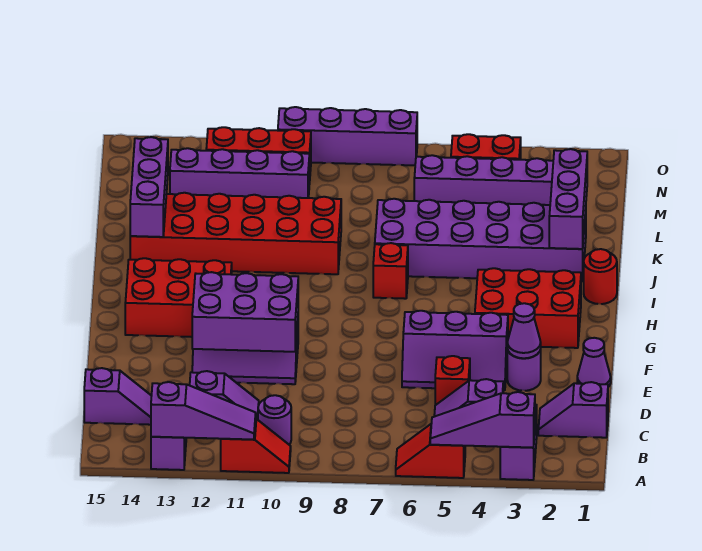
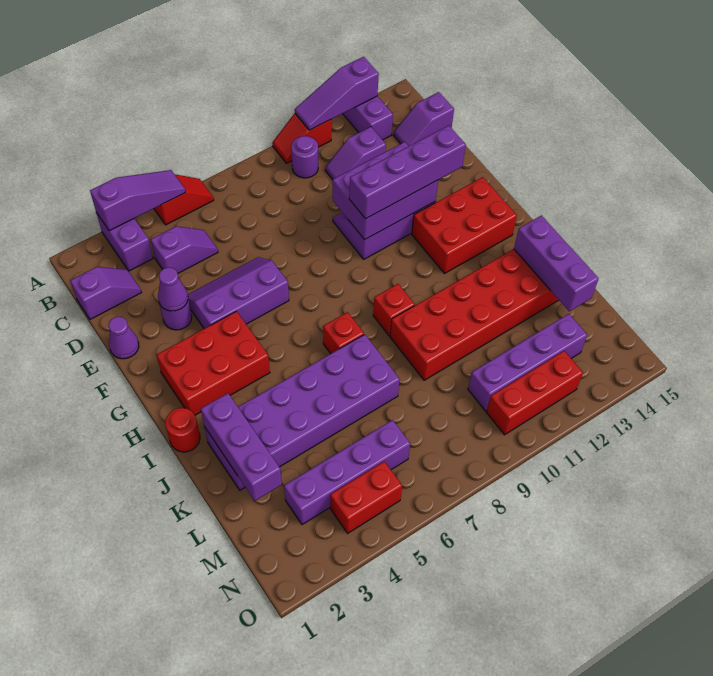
red 1x1 brick [435,356,470,405] -> red 1x1 brick moved to [373,284,415,336]
purple 1x4 brick [278,107,417,165] -> purple 1x4 brick moved to [349,126,466,219]

